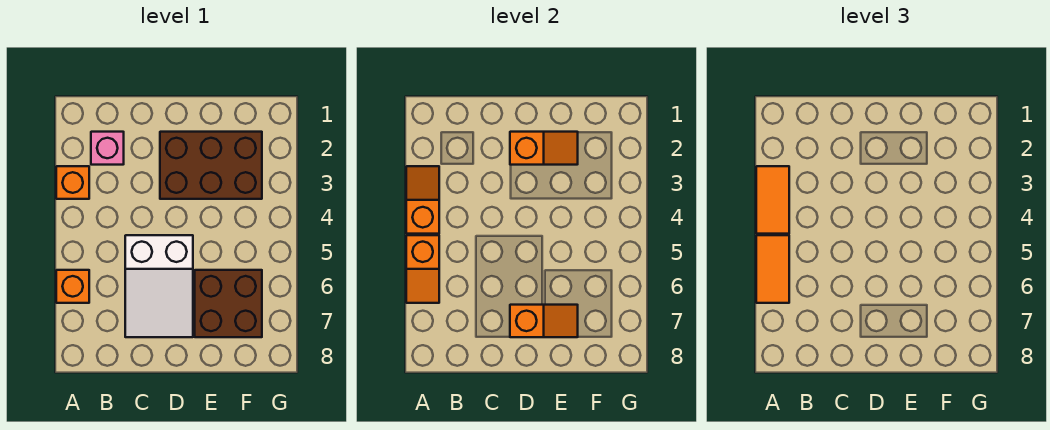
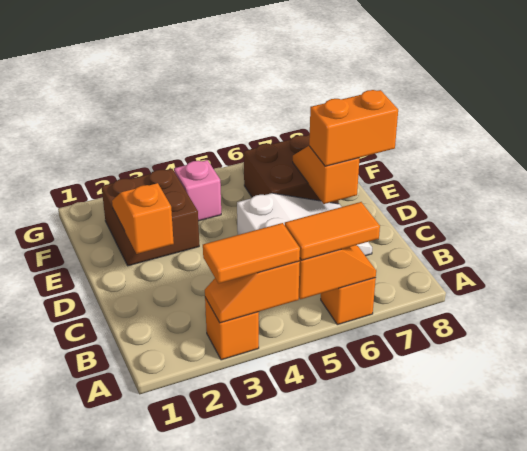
pink 1x1 brick [91,132,124,165] -> pink 1x1 brick moved to [174,160,221,221]
brown 2x3 brick [160,132,262,199] -> brown 2x2 brick [102,169,199,266]
none -> orange 1x2 brick [309,90,398,166]

